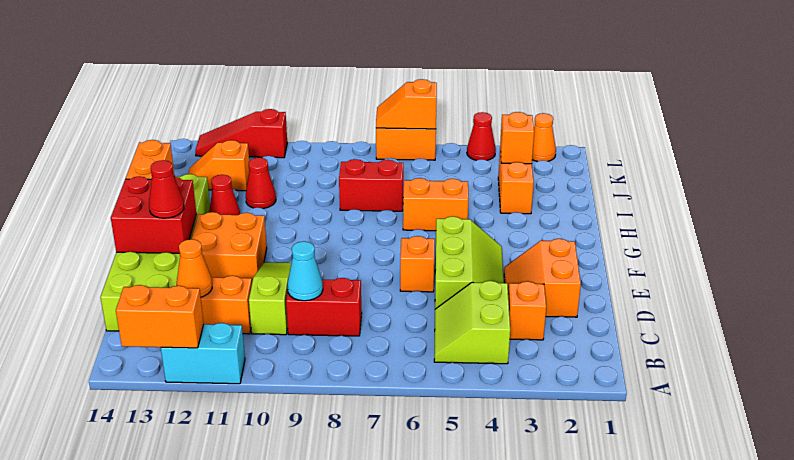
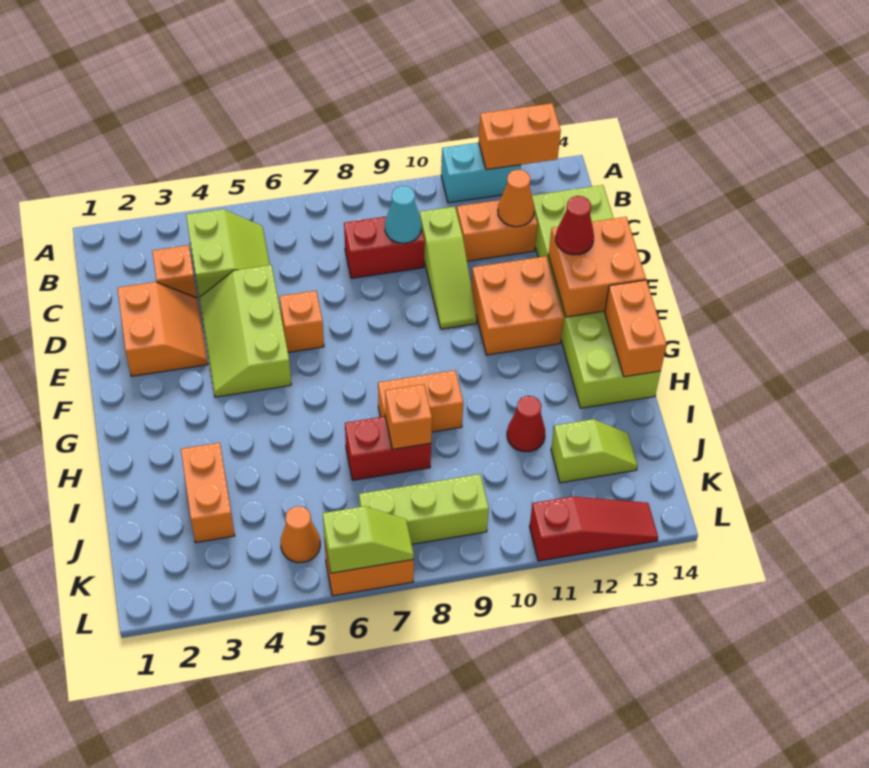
red 2x2 brick [111,176,196,253] -> orange 2x2 brick [548,217,646,317]
orange 1x2 brick [403,178,468,231] -> orange 1x2 brick moved to [378,370,463,432]
red 1x1 cone [209,175,240,215] -> none
orange 1x1 brick [500,112,534,164] -> orange 1x1 brick moved to [385,384,432,449]
orange 1x2 slope [188,140,249,191] -> lime 1x2 slope [551,419,637,483]
none -> lime 1x3 brick [359,474,489,544]
orange 1x1 cone [532,113,556,162] -> orange 1x1 cone moved to [281,506,320,563]
red 1x1 cone [467,112,496,160] -> none
orange 1x2 slope [376,79,437,129] -> lime 1x2 slope [323,506,414,573]

